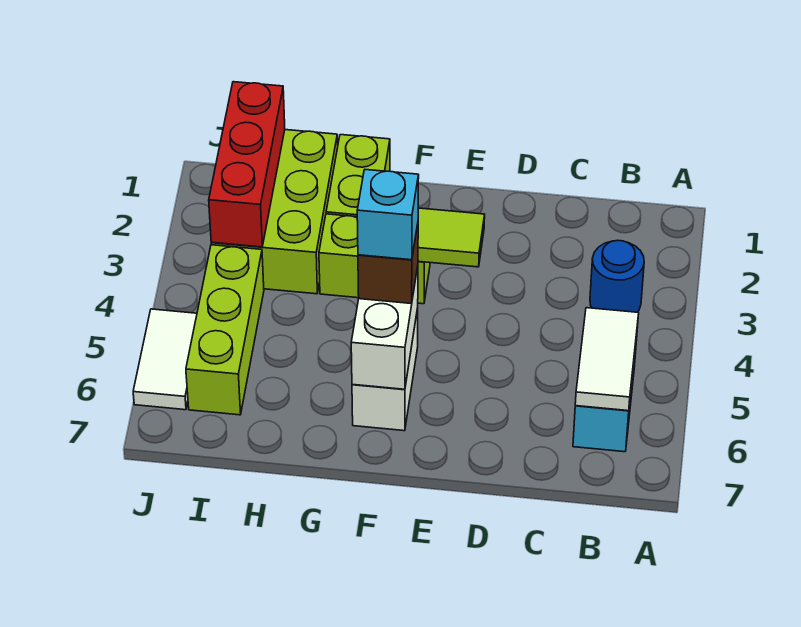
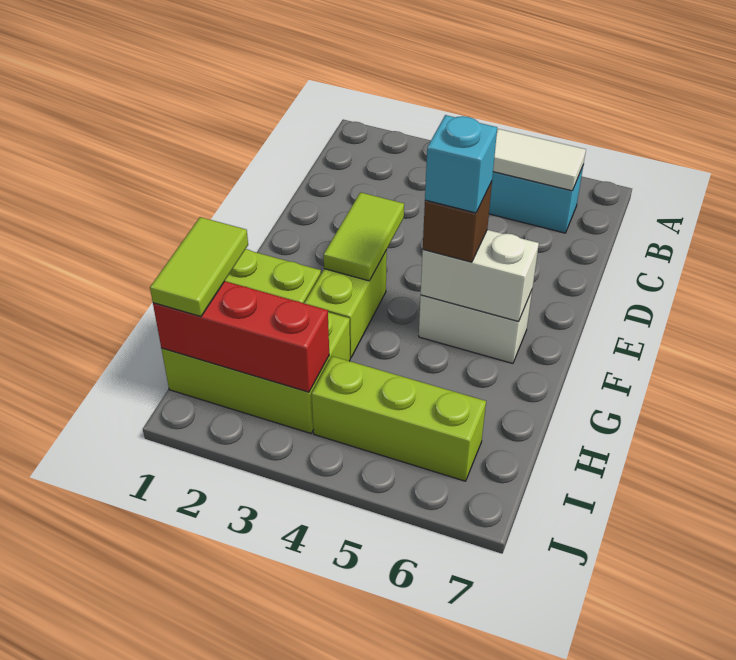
blue 1x1 round brick [590,240,644,312] -> none
none -> lime 1x2 tile [150,217,248,316]
white 1x2 tile [133,309,197,410] -> none

